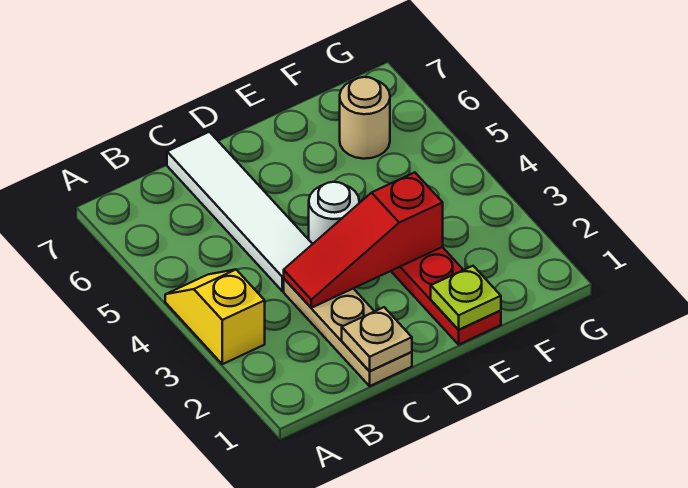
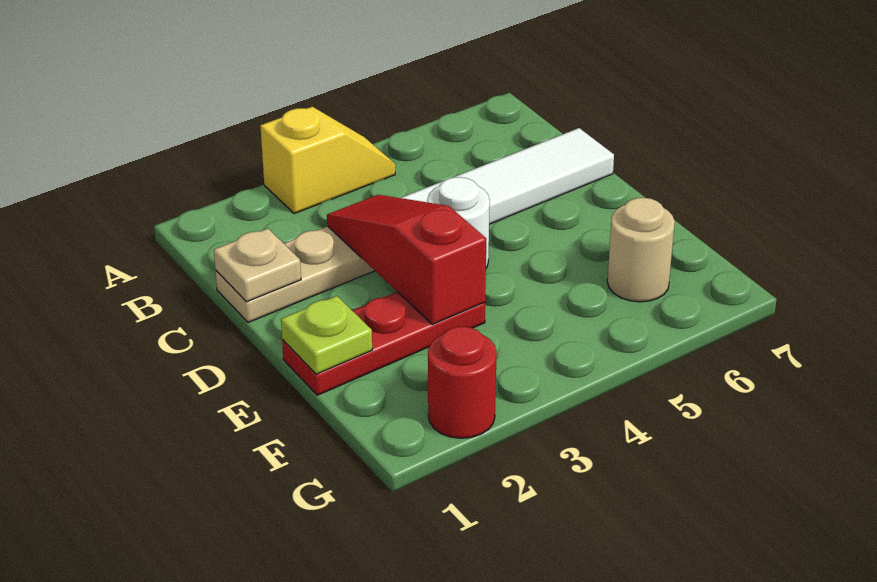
none -> red 1x1 round brick [428,326,497,438]

